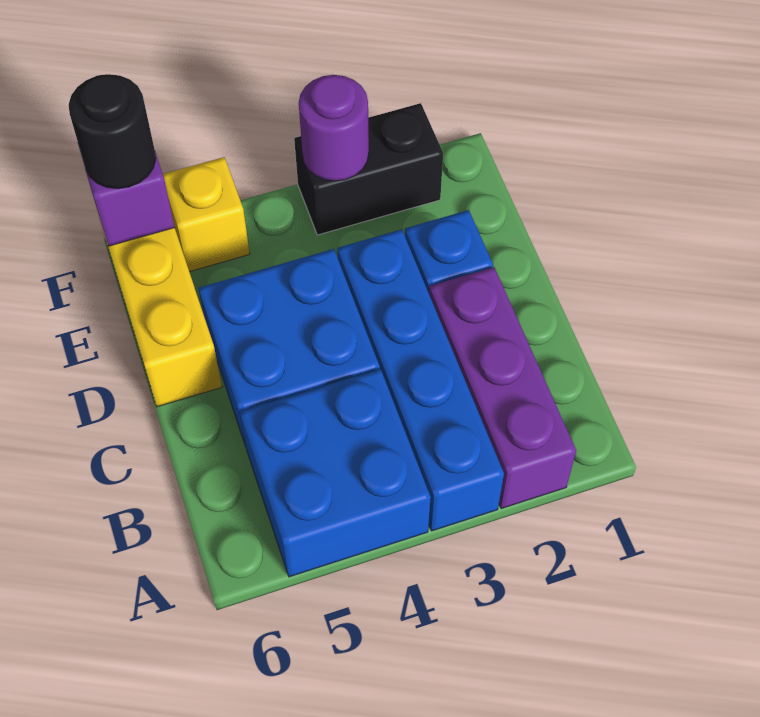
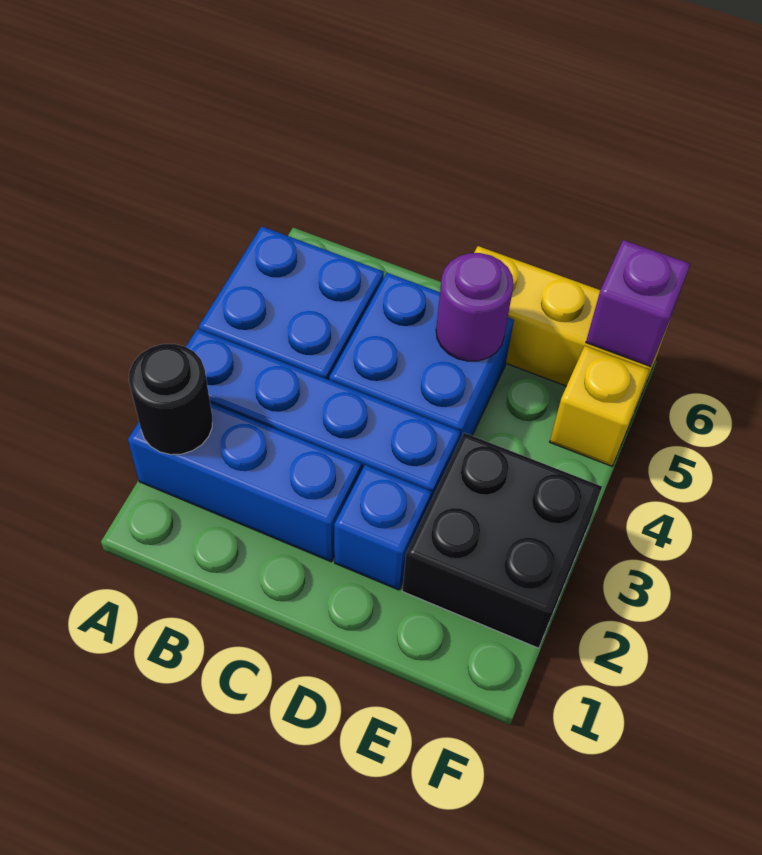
purple 1x3 brick [429,267,576,509] -> blue 1x3 brick [128,403,361,562]
black 1x2 brick [294,103,443,235] -> black 2x2 brick [402,433,602,648]
purple 1x1 round brick [299,75,369,181] -> purple 1x1 round brick moved to [436,253,514,361]
black 1x1 round brick [69,74,156,189] -> black 1x1 round brick moved to [129,344,212,455]

